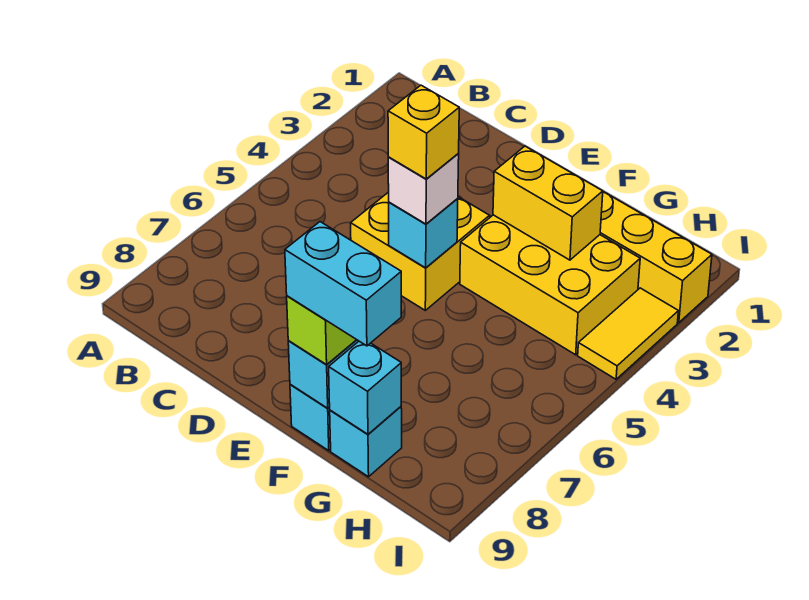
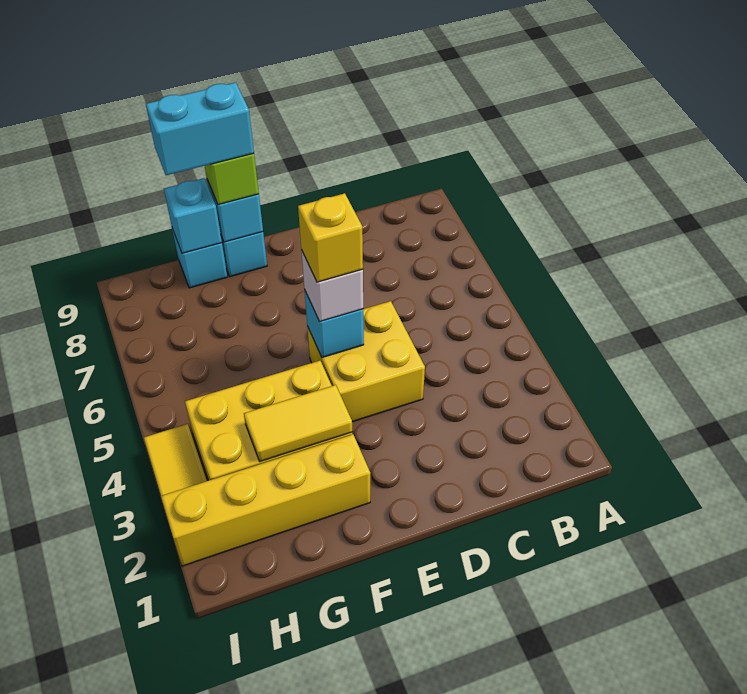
yellow 1x2 brick [493,146,603,260] -> yellow 1x2 tile [244,385,352,462]

